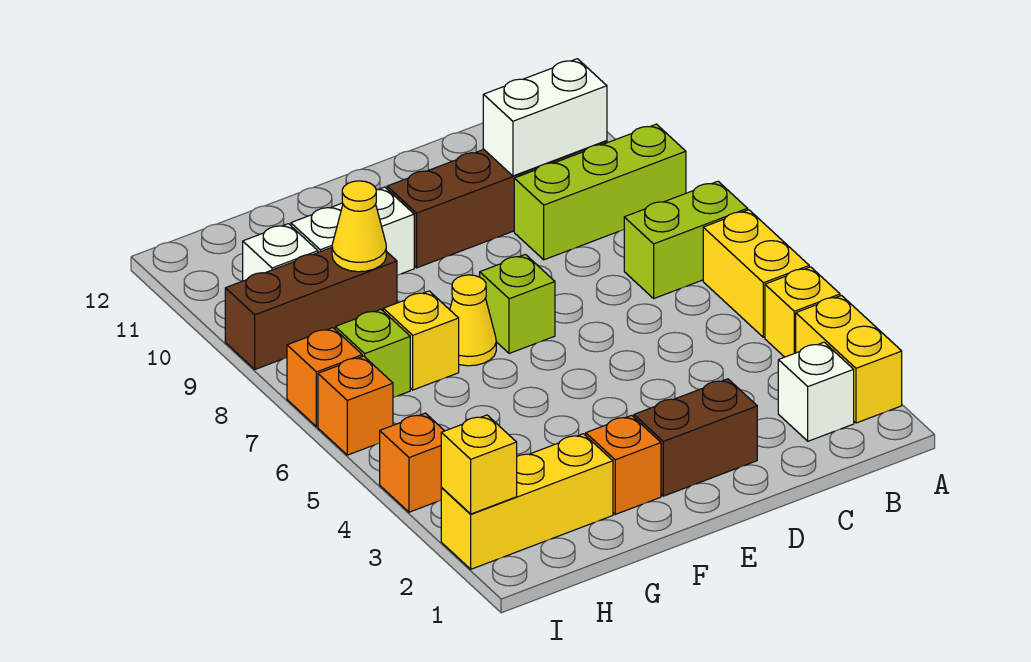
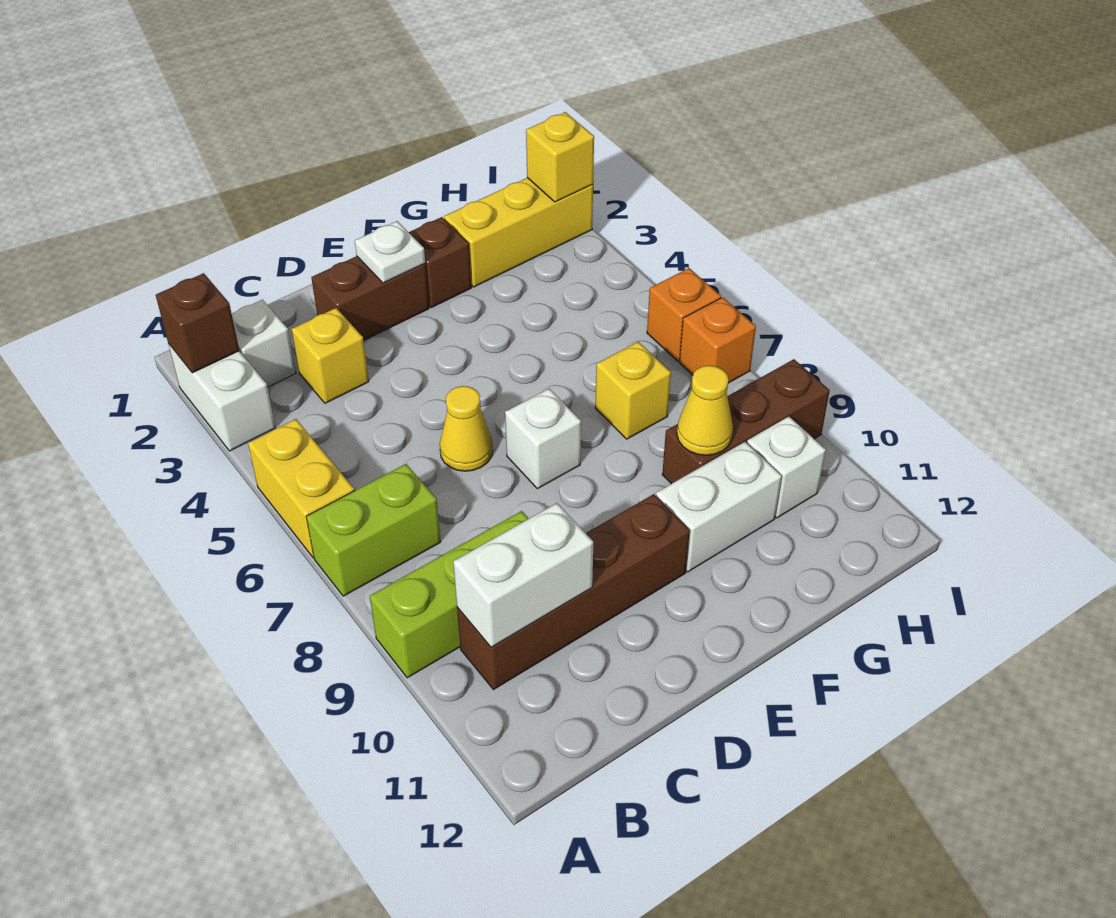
yellow 1x2 brick [796,296,902,423] -> white 1x2 brick [168,343,275,451]
none -> brown 1x1 brick [156,273,239,373]
yellow 1x1 brick [765,267,840,357] -> yellow 1x1 brick moved to [292,308,369,403]
none -> white 1x1 plate [355,221,425,283]
lime 1x1 brick [480,254,555,353] -> white 1x1 brick [505,389,581,489]
orange 1x1 brick [586,415,661,514] -> brown 1x1 brick [409,217,471,308]
yellow 1x1 cone [450,275,496,366] -> yellow 1x1 cone moved to [440,386,493,471]
lime 1x1 brick [335,309,410,398] -> none
orange 1x1 brick [380,413,444,512] -> none

